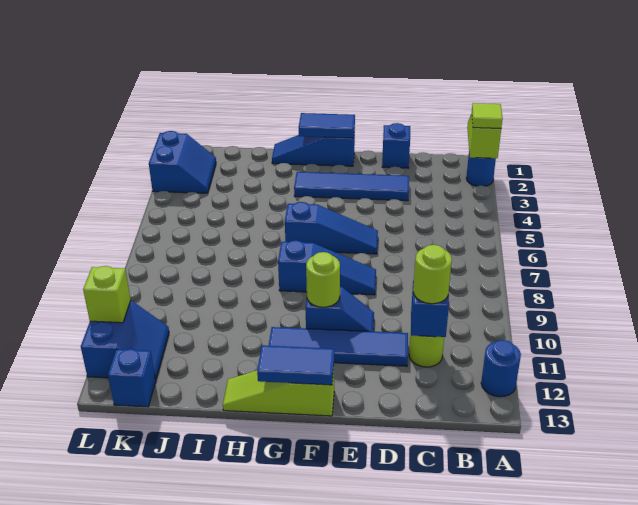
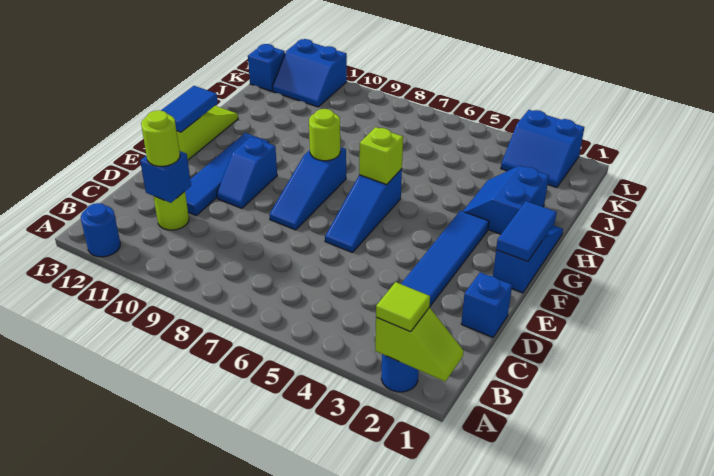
lime 1x1 round brick [306,252,340,307] -> lime 1x1 round brick moved to [309,109,340,161]
none -> blue 2x2 slope [463,165,549,234]
lime 1x1 brick [83,266,131,323] -> lime 1x1 brick moved to [359,127,403,185]

